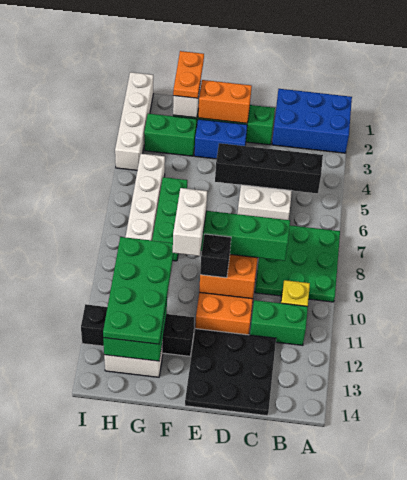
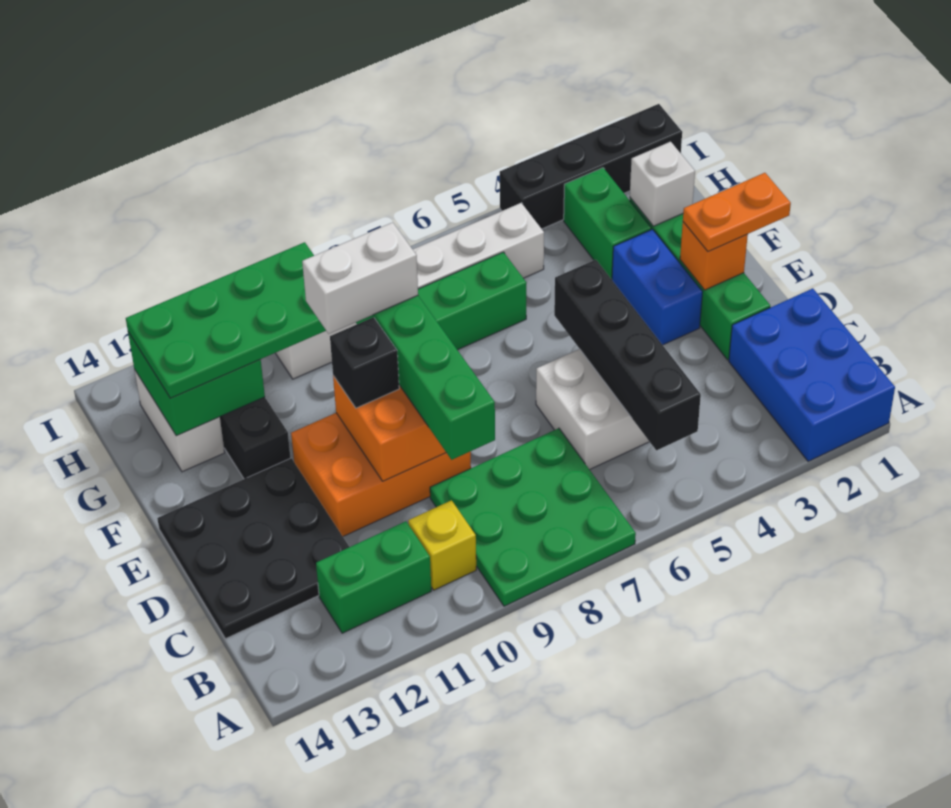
green 1x2 brick [250,300,308,345] -> green 1x2 brick turned to [316,521,431,633]
orange 1x2 brick [198,80,252,123] -> orange 1x1 brick [680,222,748,290]
orange 1x2 plate [173,51,204,98] -> orange 1x2 plate moved to [683,173,791,252]
white 1x4 brick [115,72,153,170] -> black 1x4 brick [500,104,682,229]

